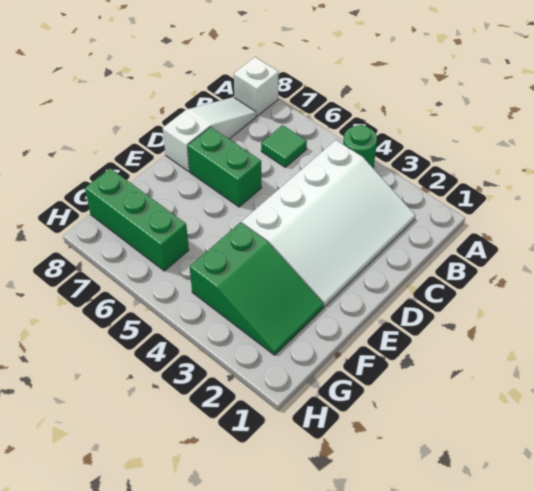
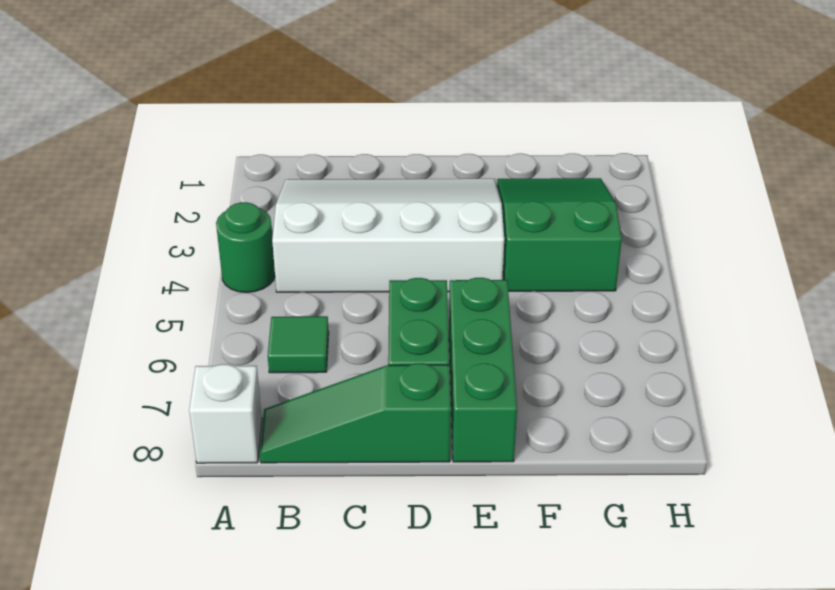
white 1x3 slope [163,97,256,171] -> green 1x3 slope [260,363,451,463]
green 1x3 brick [85,168,189,271] -> green 1x3 brick moved to [449,278,517,462]

